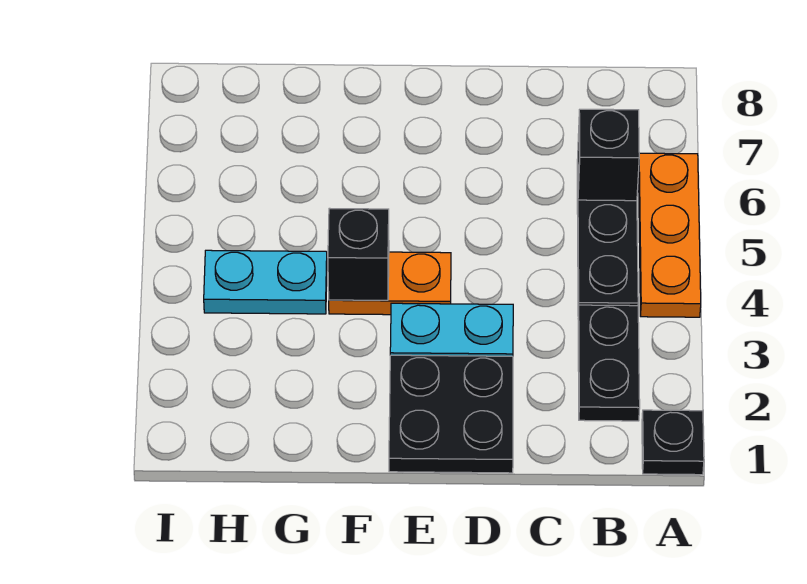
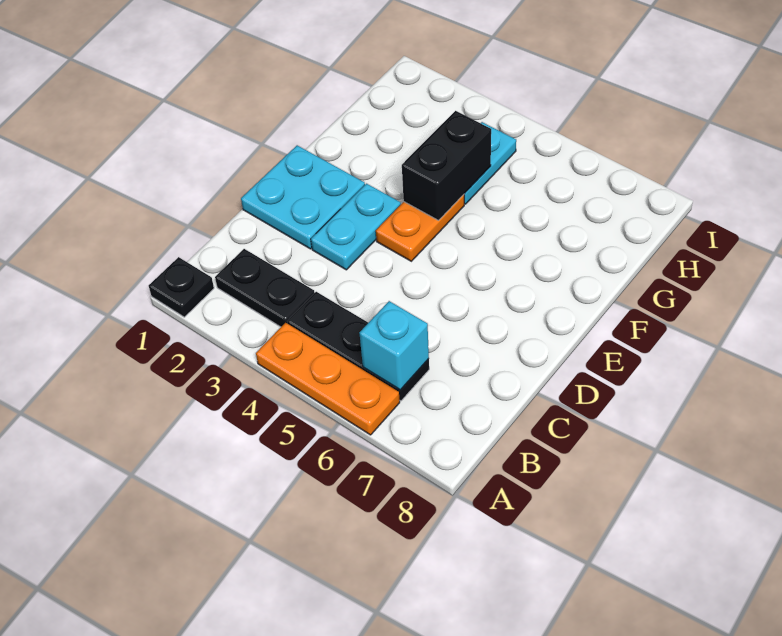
black 1x1 brick [578,109,639,201] -> cyan 1x1 brick [360,301,429,390]
black 2x2 plate [389,355,513,473] -> cyan 2x2 plate [241,145,365,249]
black 1x1 brick [328,208,389,300] -> black 1x2 brick [402,111,491,220]

